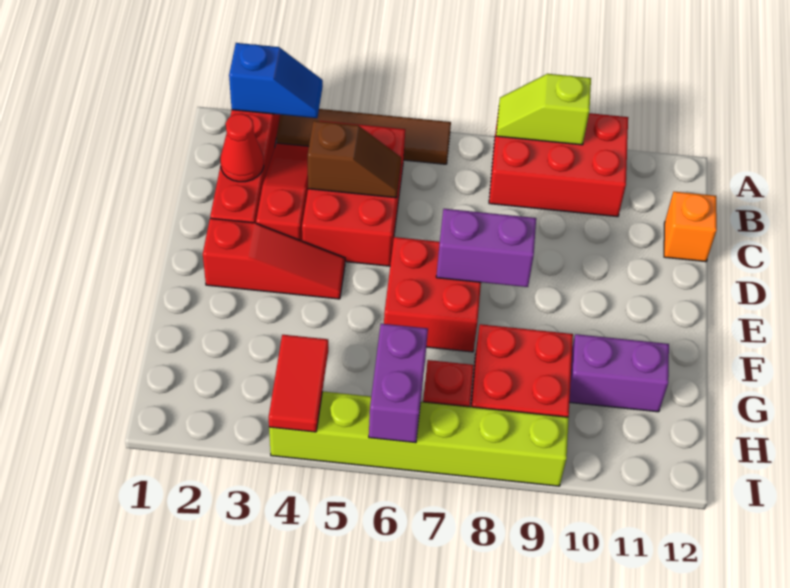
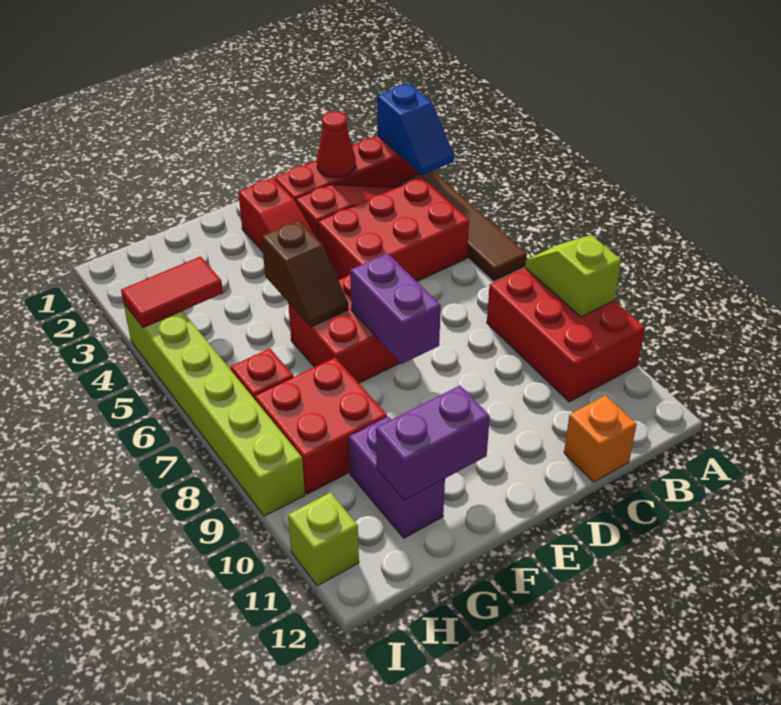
brown 1x2 slope [308,121,401,198] -> brown 1x2 slope moved to [262,220,348,327]
purple 1x2 brick [369,324,428,443] -> purple 1x2 brick moved to [376,386,490,500]
none -> lime 1x1 brick [288,492,359,586]

